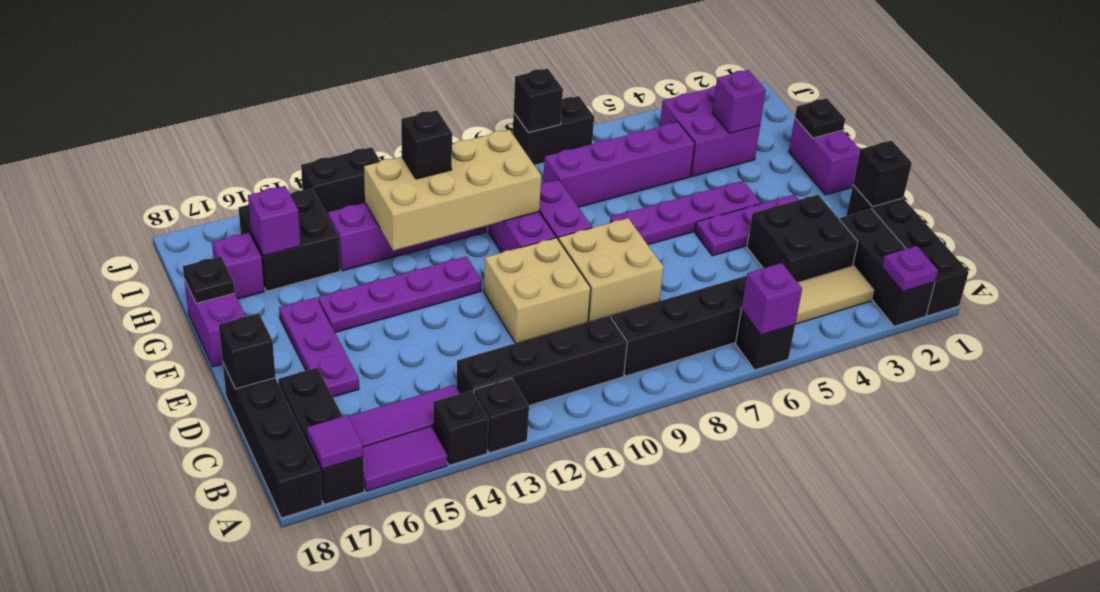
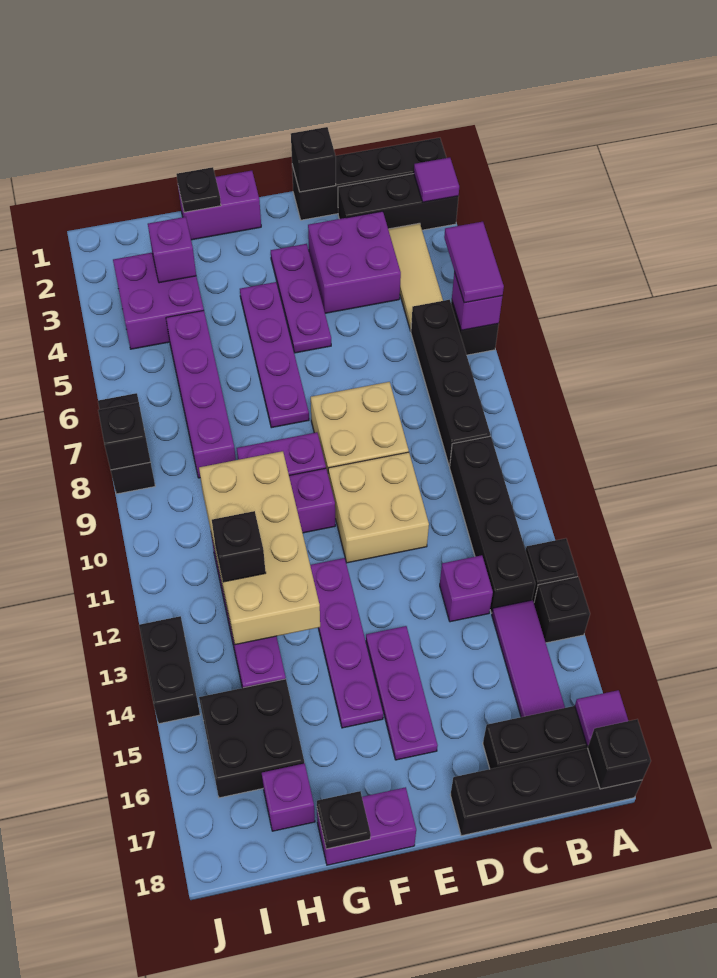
purple 1x1 plate [882,246,938,291] -> purple 1x1 tile [414,158,459,202]
purple 1x2 tile [363,426,447,491] -> purple 1x2 tile moved to [444,222,504,303]
black 2x2 brick [747,195,858,283] -> purple 2x2 brick [308,211,401,313]
purple 1x3 plate [279,298,359,397] -> purple 1x3 plate turned to [366,626,438,760]
black 1x1 brick [219,313,275,389] -> black 1x1 brick moved to [588,719,651,789]
purple 1x1 brick [248,186,300,256] -> purple 1x1 brick moved to [440,555,493,622]

